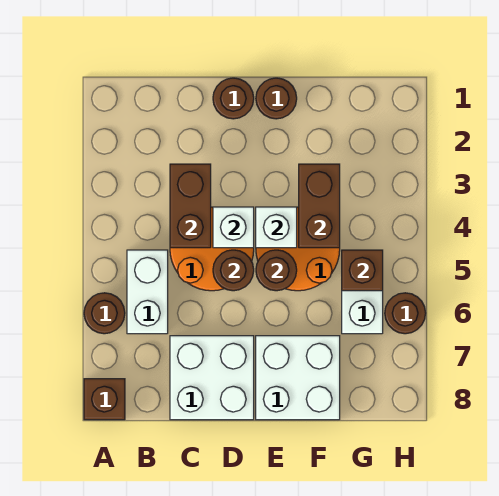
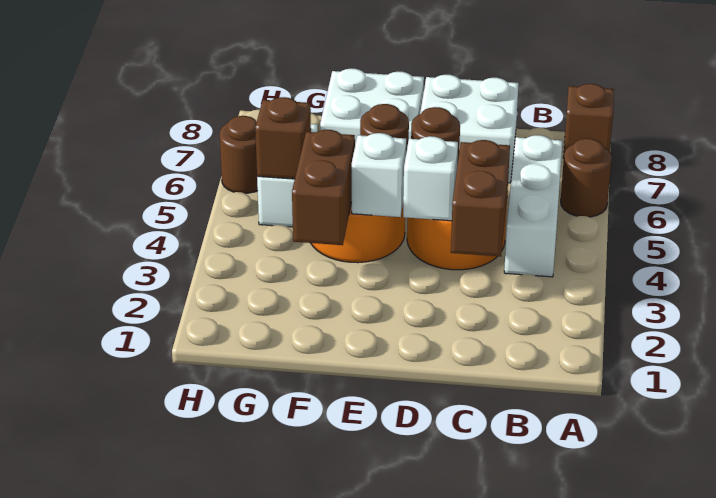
white 1x2 brick [127,250,168,334] -> white 1x3 brick [504,135,562,277]
brown 1x1 round brick [213,78,254,119] -> none
brown 1x1 round brick [256,78,297,119] -> none

